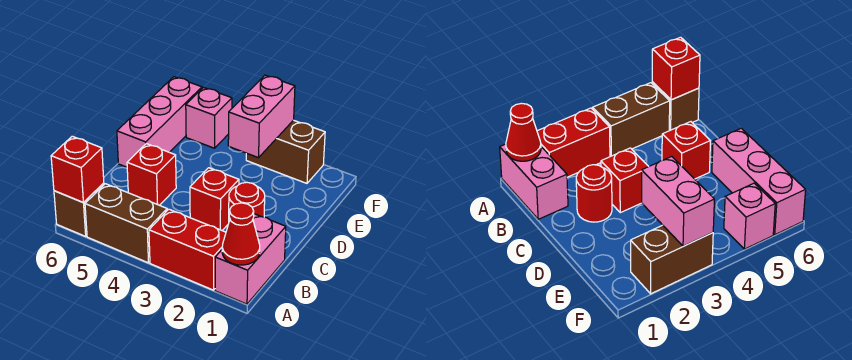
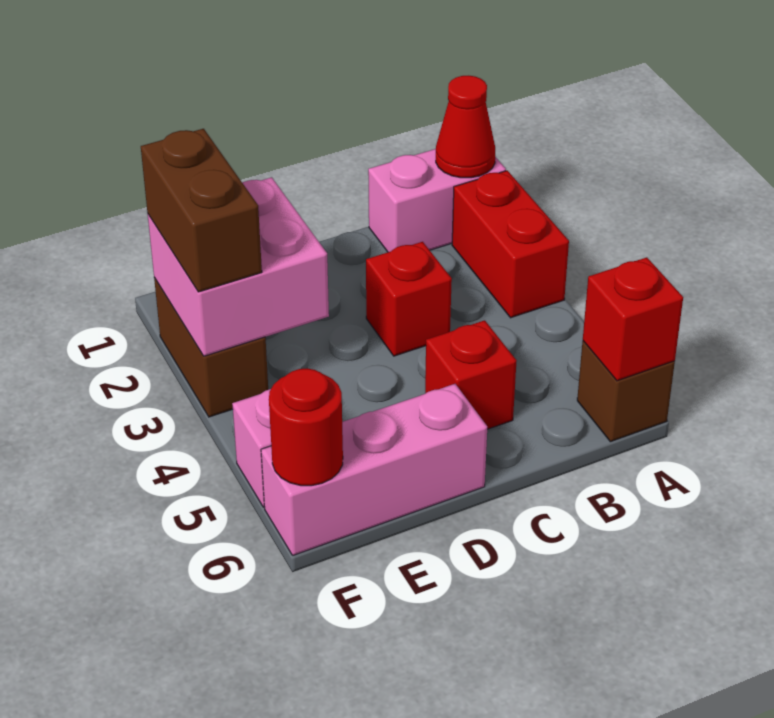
brown 1x2 brick [85,184,167,263] -> brown 1x2 brick moved to [141,129,262,292]
red 1x1 round brick [229,182,265,221] -> red 1x1 round brick moved to [269,369,343,486]
pink 1x2 brick [228,75,295,158] -> pink 2x2 brick [148,177,329,356]

